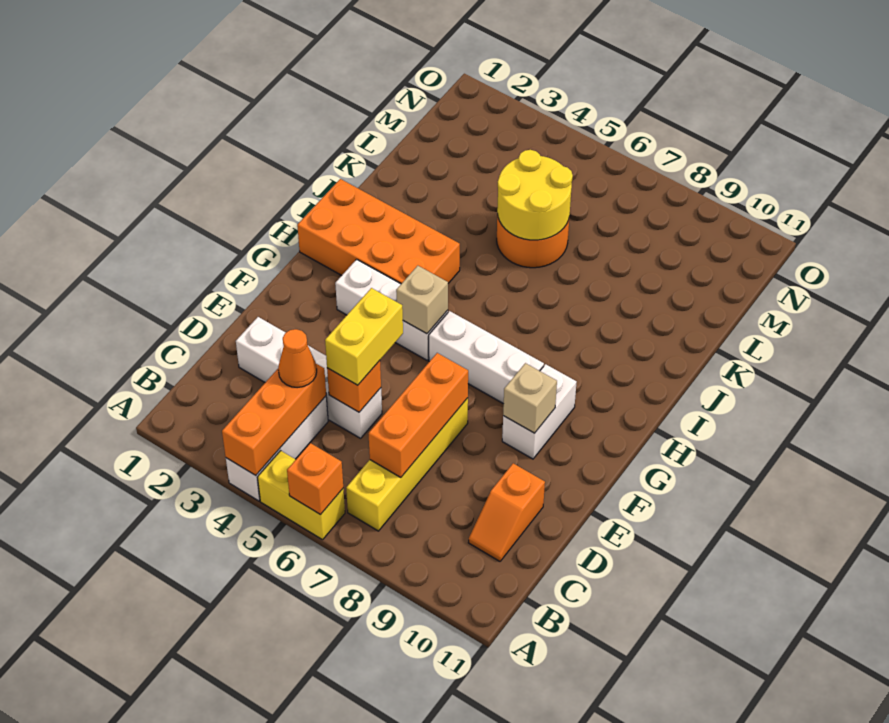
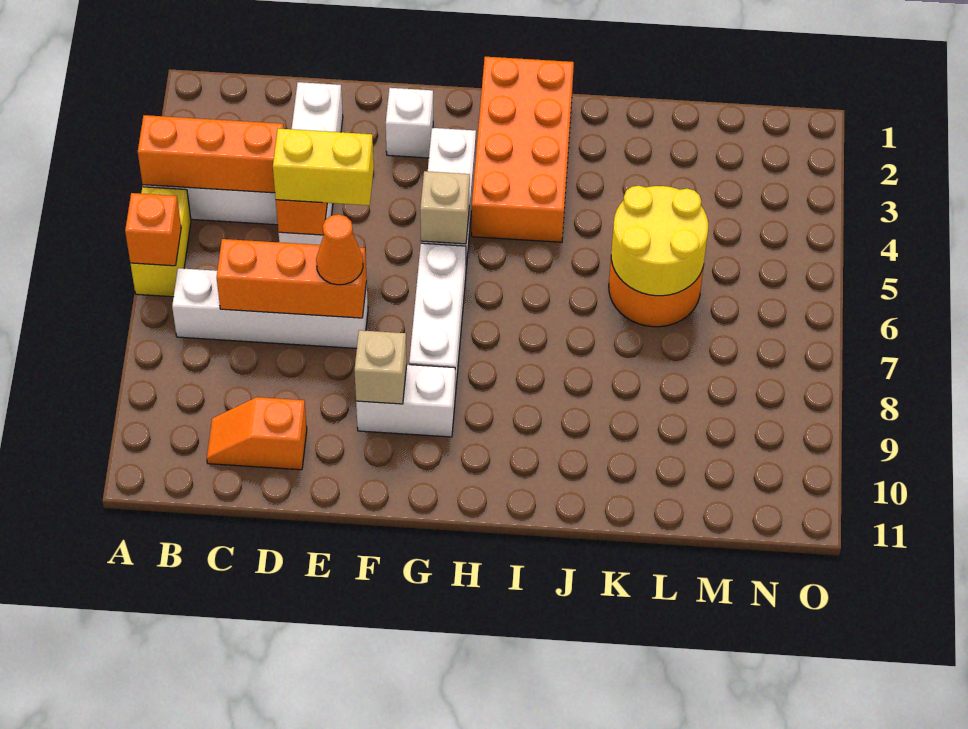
yellow 1x4 brick [346,398,468,531] -> white 1x4 brick [172,268,368,348]
orange 1x1 cone [278,329,317,388] -> orange 1x1 cone moved to [316,214,363,285]
none -> white 1x1 brick [386,88,433,158]

